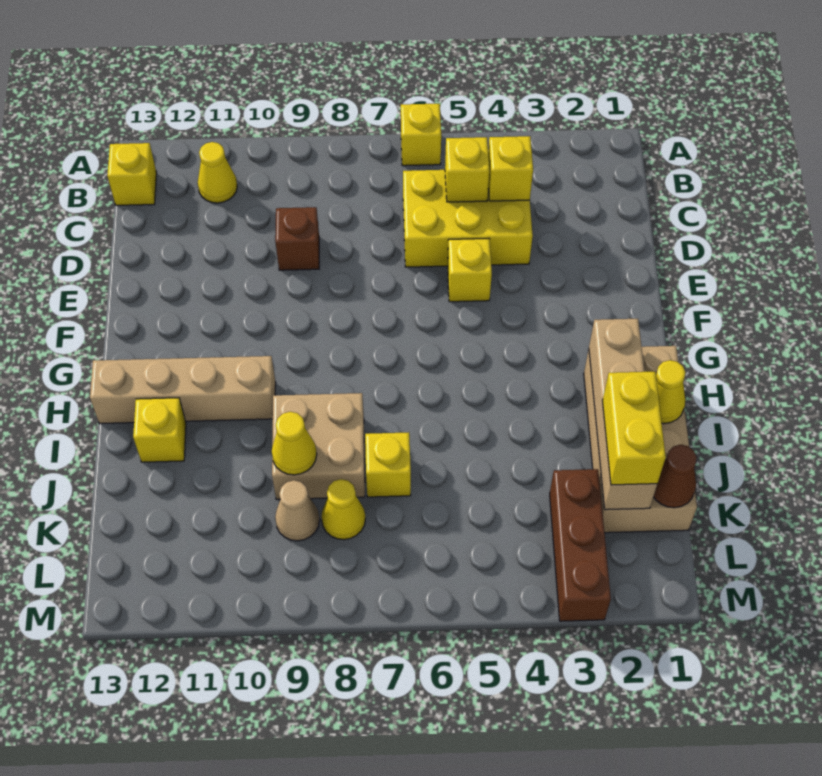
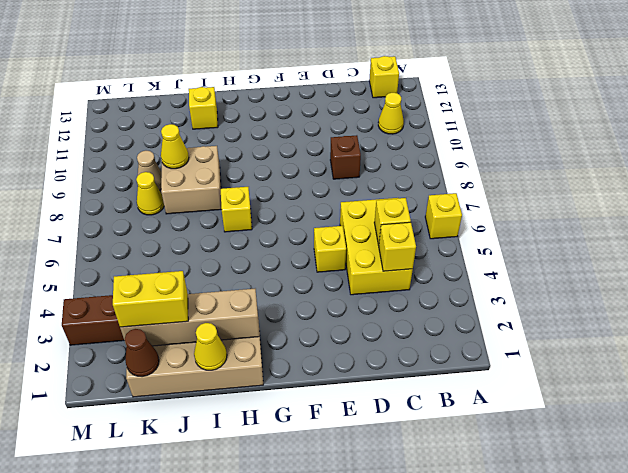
tan 1x4 brick [90,356,276,424] -> none
yellow 1x1 brick [365,432,411,497] -> yellow 1x1 brick moved to [221,187,252,232]

